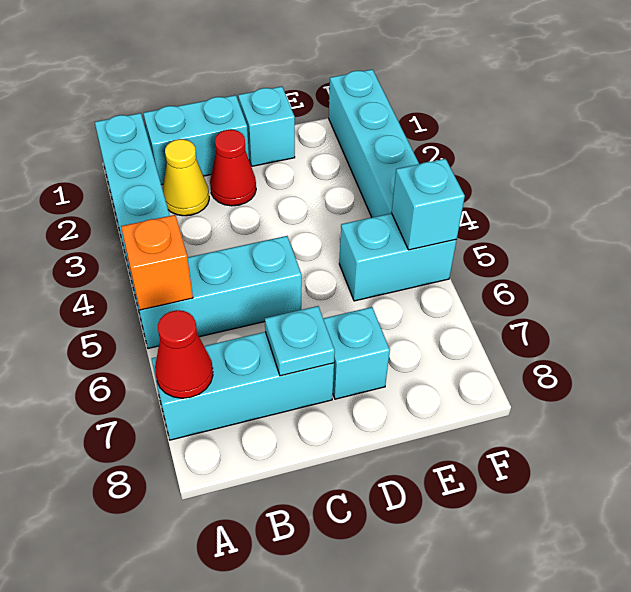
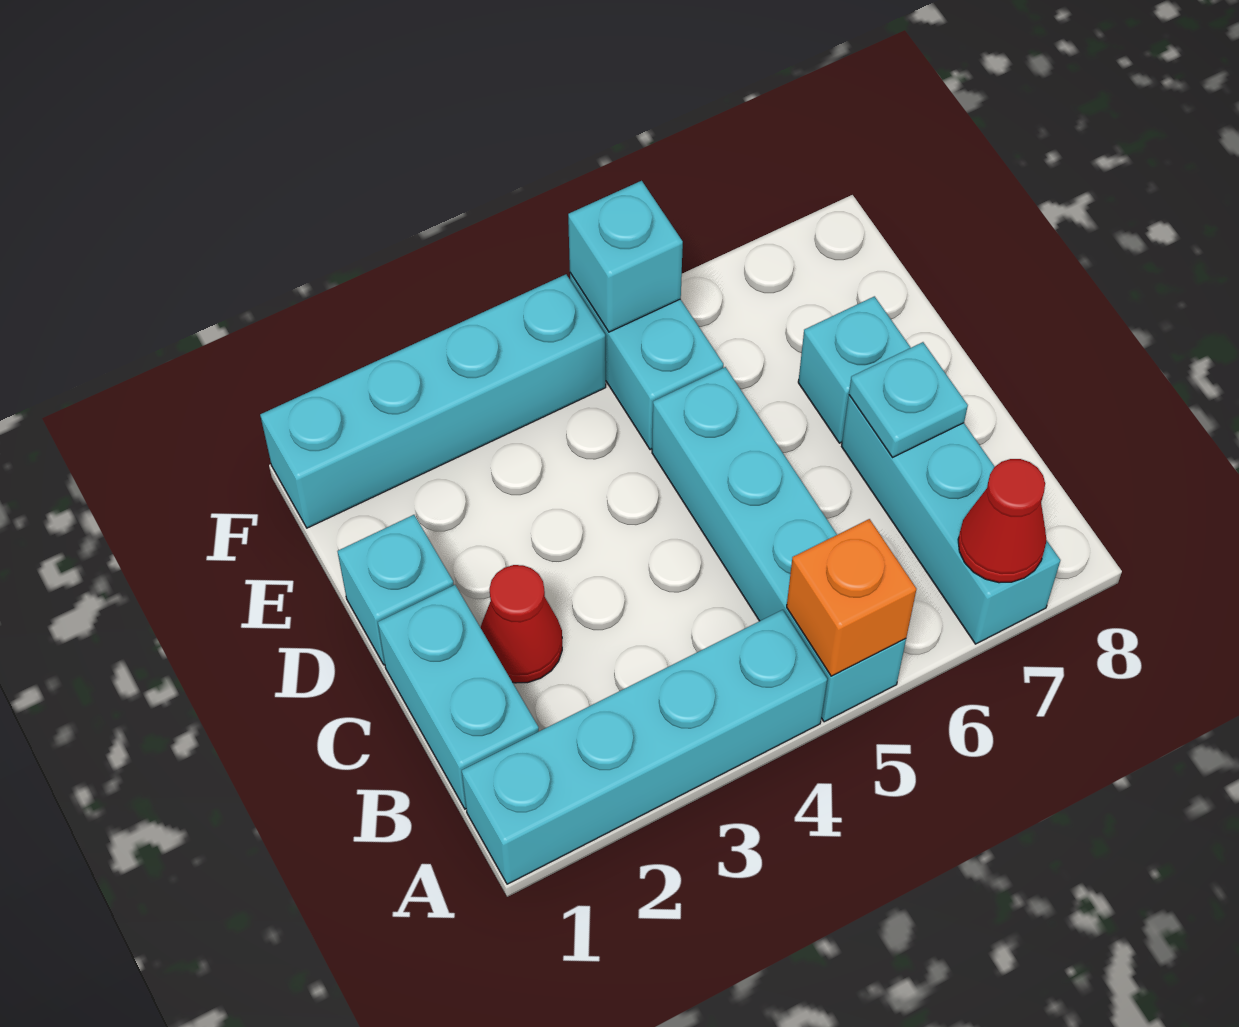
cyan 1x3 brick [132,236,302,348] -> cyan 1x4 brick [652,367,906,722]
yellow 1x1 cone [163,139,209,216] -> none

